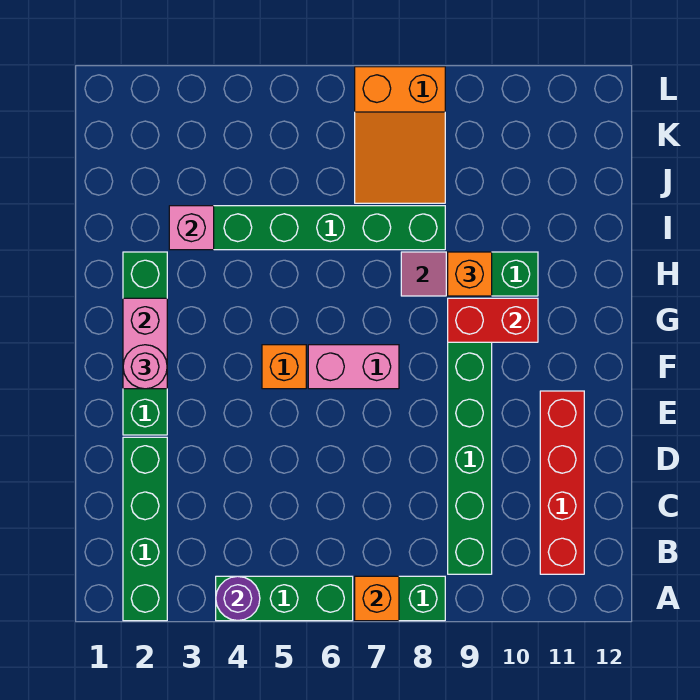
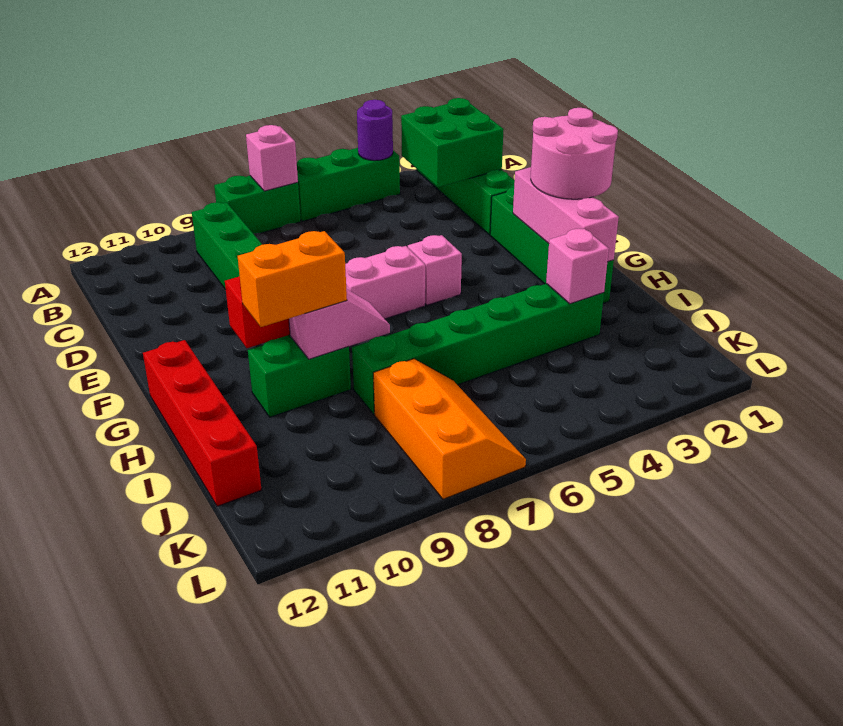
orange 1x1 brick [355,576,399,621] -> pink 1x1 brick [246,125,298,191]
none -> green 2x2 brick [401,98,504,187]
red 1x4 brick [540,391,584,574] -> red 1x4 brick moved to [143,340,261,506]
pink 1x2 brick [123,298,167,389] -> pink 1x3 brick [513,167,619,261]
pink 1x1 round brick [123,345,167,389] -> pink 2x2 round brick [531,108,618,199]
orange 1x1 brick [262,345,306,389] -> pink 1x1 brick [408,235,462,305]
orange 1x1 brick [448,252,492,296] -> orange 1x2 brick [238,231,347,327]
orange 2x3 slope [355,67,445,203] -> orange 2x3 slope turned to [373,359,526,499]

